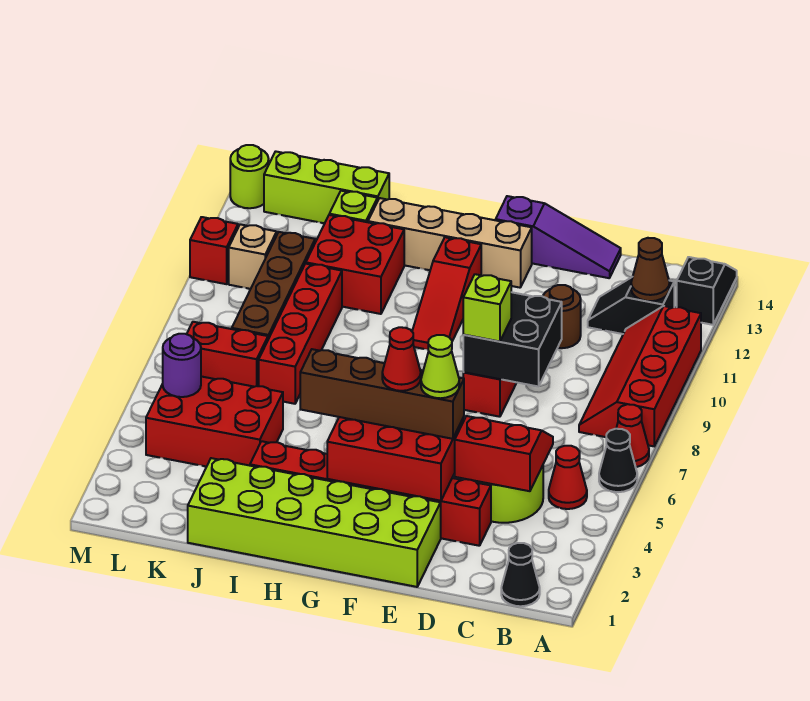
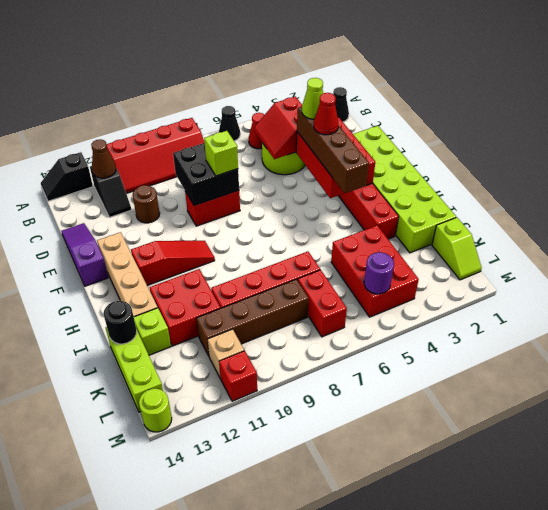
red 1x1 cone [616,404,649,467] -> none
none -> black 1x1 round brick [104,301,137,344]
none -> lime 1x2 slope [432,218,482,280]

